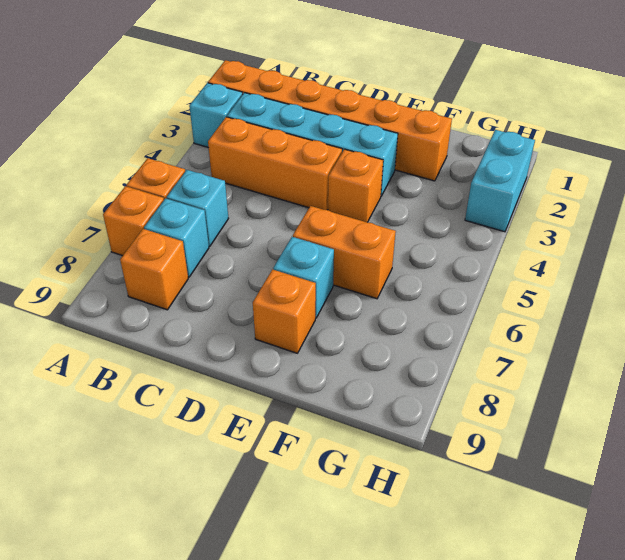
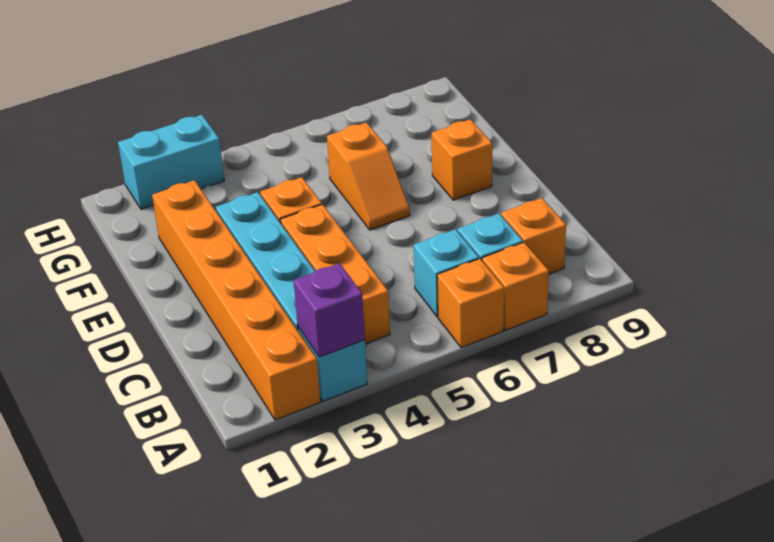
none -> purple 1x1 brick [293,263,365,357]
orange 1x2 brick [293,206,396,299] -> orange 1x2 slope [327,122,410,230]
cyan 1x1 brick [273,237,334,318] -> none

